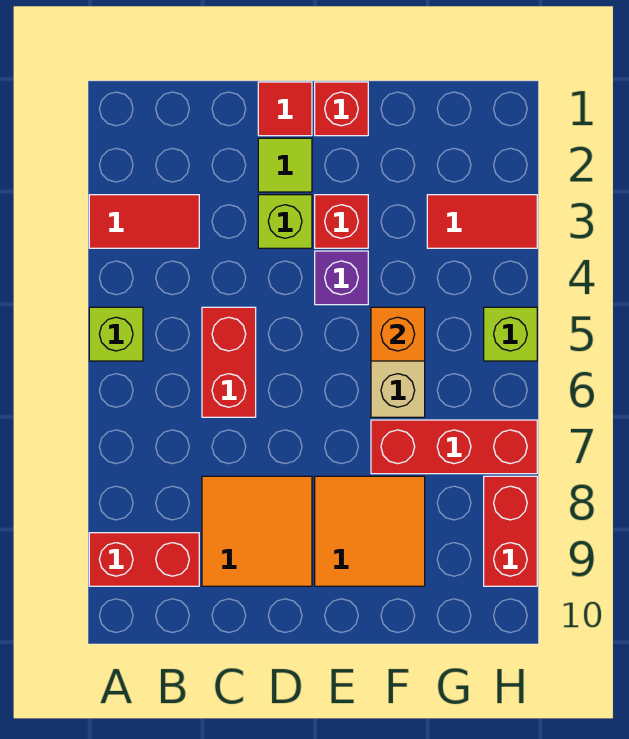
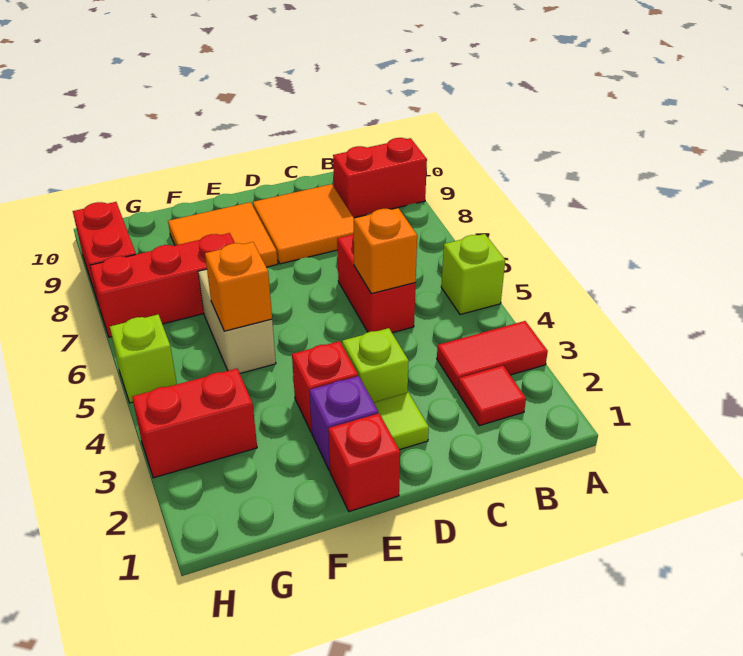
none -> orange 1x1 brick [354,208,417,294]
red 1x1 tile [258,82,312,136] -> red 1x1 tile moved to [458,366,526,426]
purple 1x1 brick [315,251,368,305] -> purple 1x1 brick moved to [309,376,378,471]
red 1x2 tile [427,195,537,248] -> red 1x2 brick [132,369,257,478]

